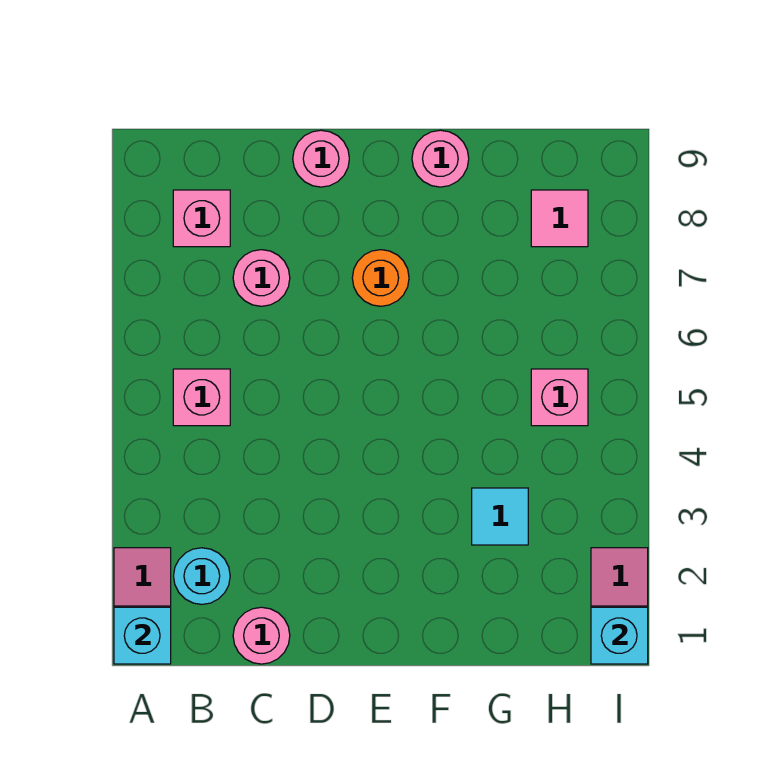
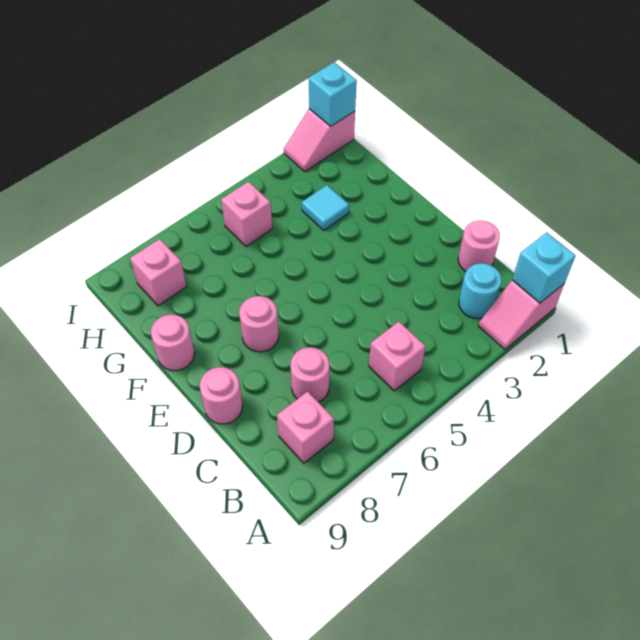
orange 1x1 round brick [352,250,409,306] -> pink 1x1 round brick [239,296,279,352]
pink 1x1 tile [531,190,588,247] -> pink 1x1 brick [130,239,187,306]

